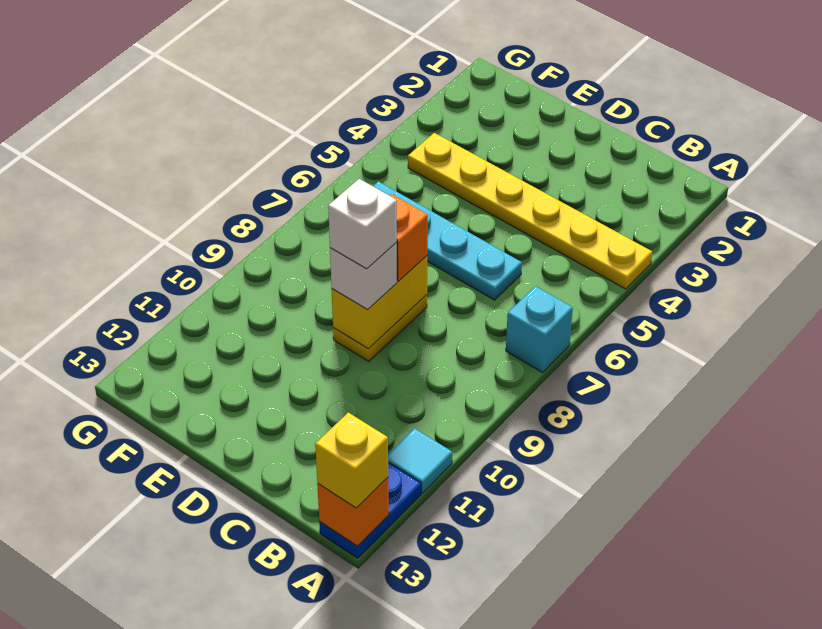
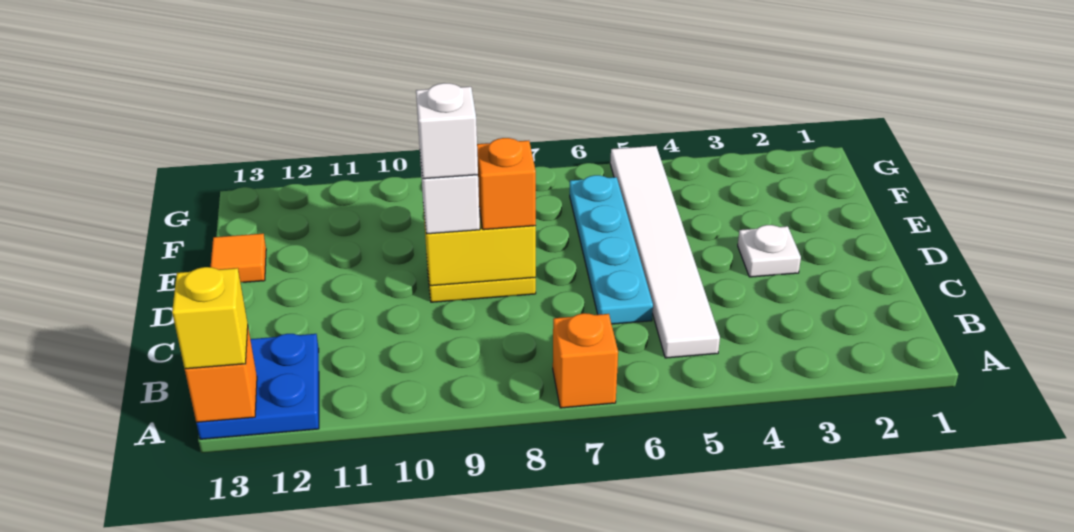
yellow 1x6 plate [408,133,652,289] -> none
cyan 1x1 brick [506,286,573,372] -> orange 1x1 brick [553,313,618,408]
cyan 1x1 tile [388,429,452,493] -> none
blue 1x2 plate [319,463,421,558] -> blue 2x2 plate [196,334,319,439]
none -> white 1x6 tile [610,146,720,358]
none -> white 1x1 plate [738,225,801,277]
none -> orange 1x1 tile [211,234,266,282]

